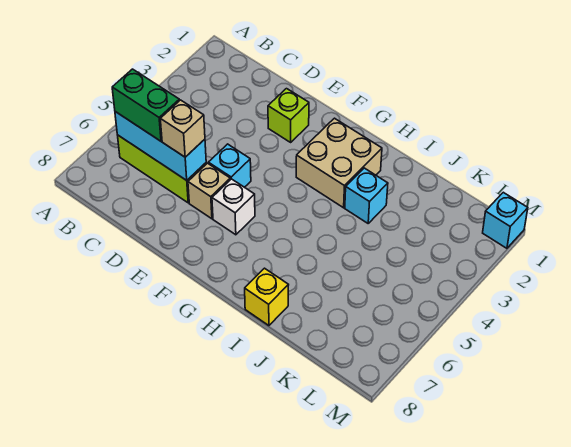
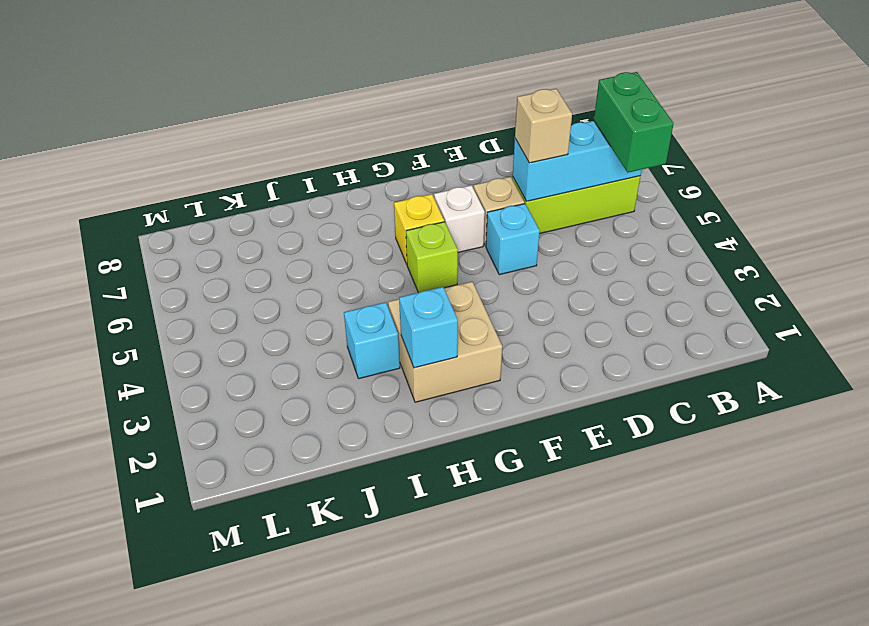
green 1x2 brick [112,69,179,141] -> green 1x2 brick turned to [594,72,674,172]
lime 1x1 brick [268,89,309,142] -> lime 1x1 brick moved to [406,222,458,293]
yellow 1x1 brick [245,268,288,326] -> yellow 1x1 brick moved to [394,194,444,264]
cyan 1x1 brick [483,192,528,248] -> cyan 1x1 brick moved to [399,287,458,368]

